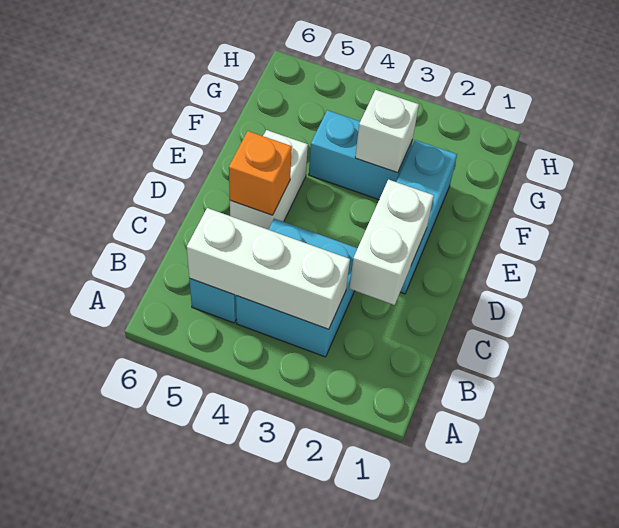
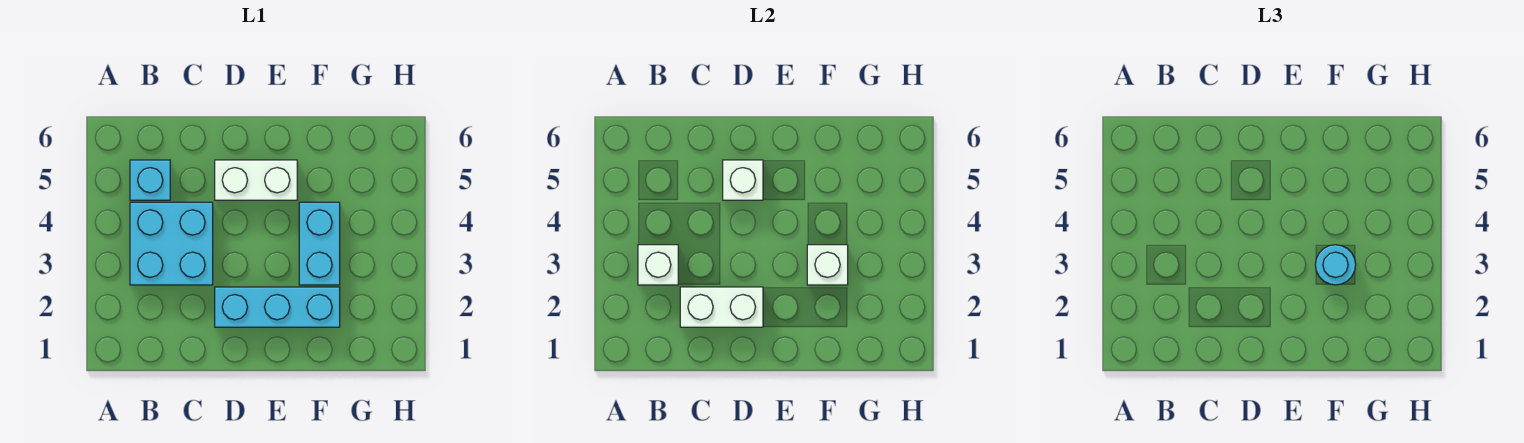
white 1x3 brick [187,208,350,329] -> white 1x1 brick [638,245,678,285]
orange 1x1 brick [229,131,292,215] -> white 1x1 brick [723,160,763,200]
none -> cyan 1x1 round brick [1315,245,1356,285]

